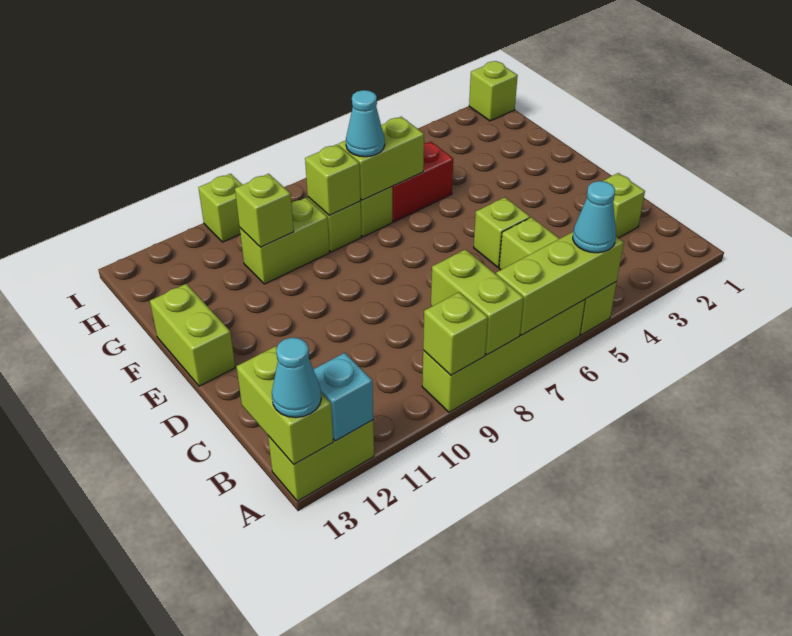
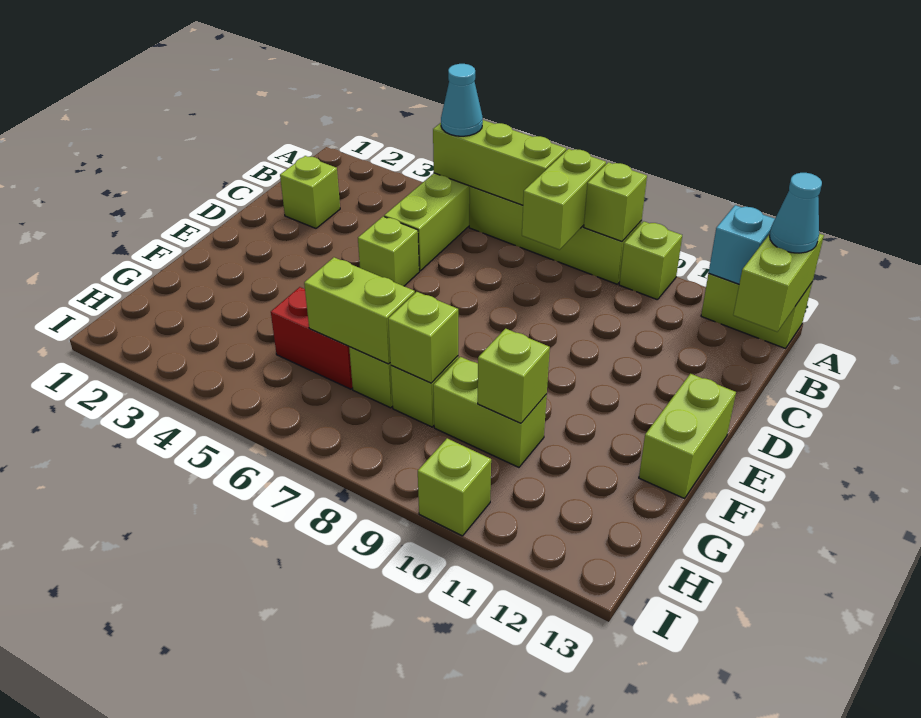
cyan 1x1 cone [346,90,385,157] -> none
lime 1x1 brick [469,61,518,121] -> lime 1x1 brick moved to [619,221,682,300]

